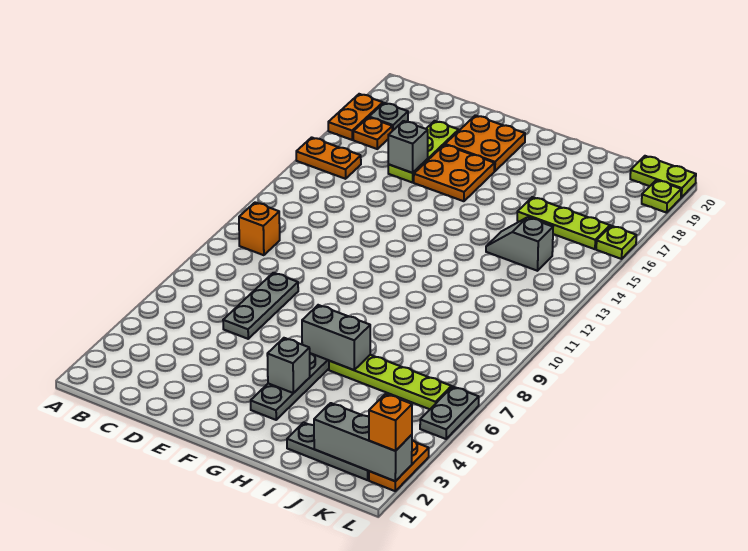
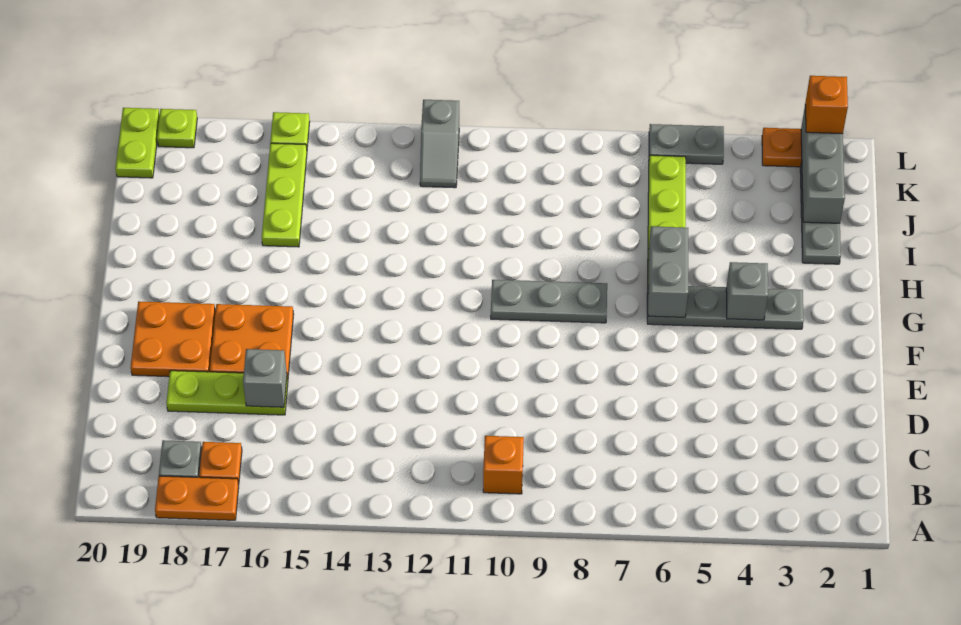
orange 1x2 plate [296,137,361,179] -> none
grey 1x3 plate [223,273,298,339] -> grey 1x3 plate moved to [491,280,607,323]
grey 1x2 slope [486,217,553,271] -> grey 1x2 slope moved to [420,100,459,188]

